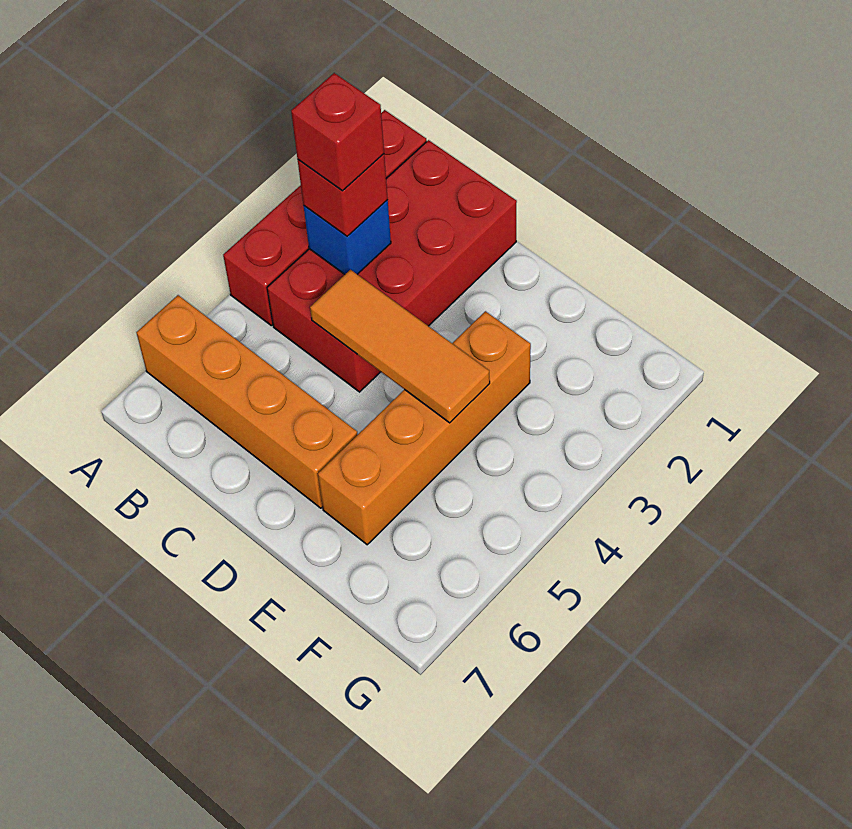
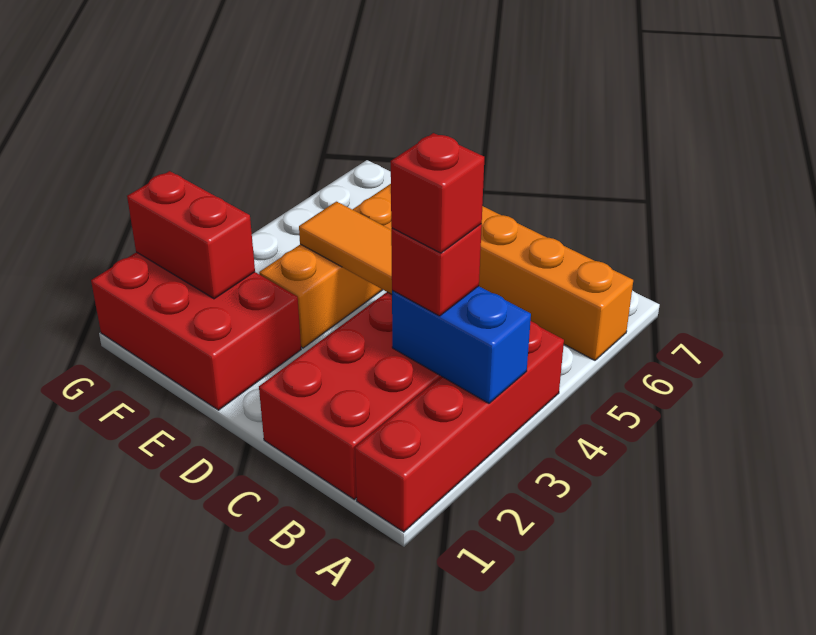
blue 1x1 brick [304,200,391,274] -> blue 1x2 brick [392,286,531,403]
none -> red 2x3 brick [91,252,301,410]
none -> red 1x2 brick [127,171,255,299]

